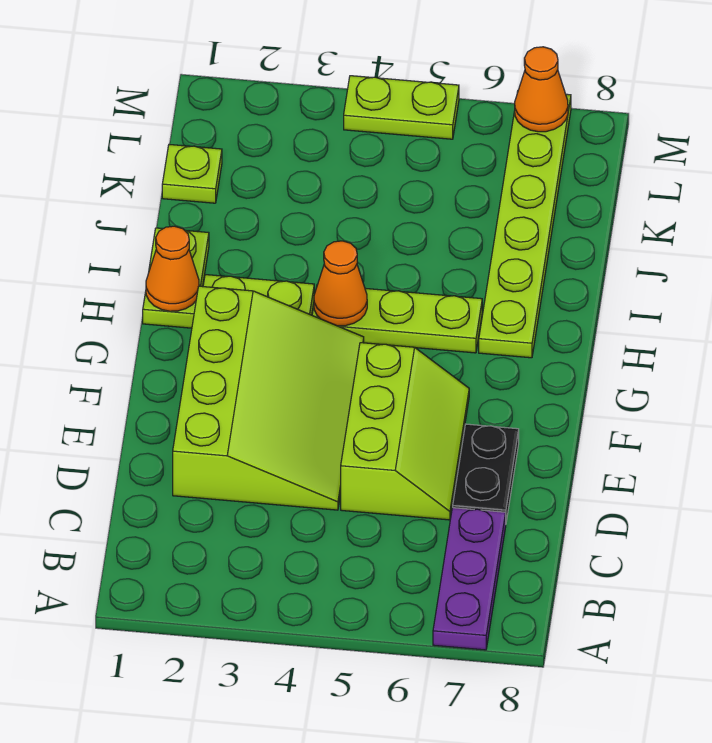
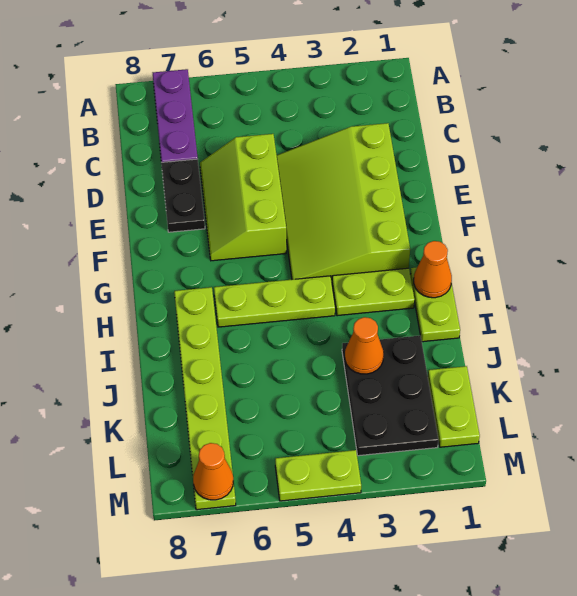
orange 1x1 cone [314,241,367,326] -> orange 1x1 cone moved to [345,317,384,374]
none -> black 2x3 plate [342,336,438,456]
lime 1x1 plate [162,144,222,203] -> lime 1x2 plate [428,366,480,447]

